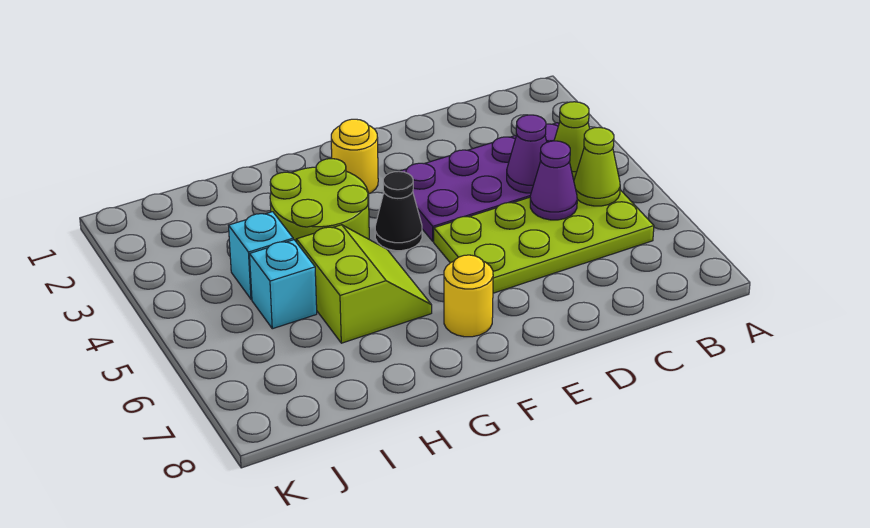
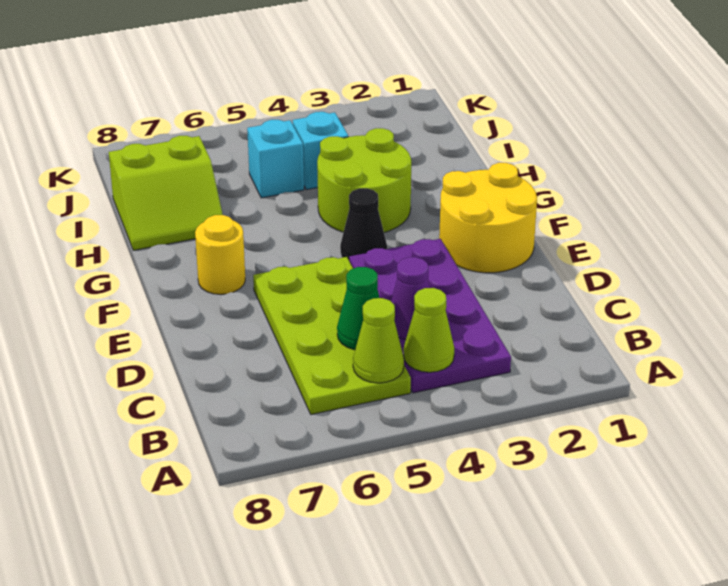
purple 1x1 cone [530,141,577,220] -> green 1x1 cone [337,267,380,350]
yellow 1x1 round brick [331,119,378,194] -> yellow 2x2 round brick [439,163,537,273]
lime 2x2 slope [296,225,432,343] -> lime 2x2 slope moved to [109,136,223,250]

